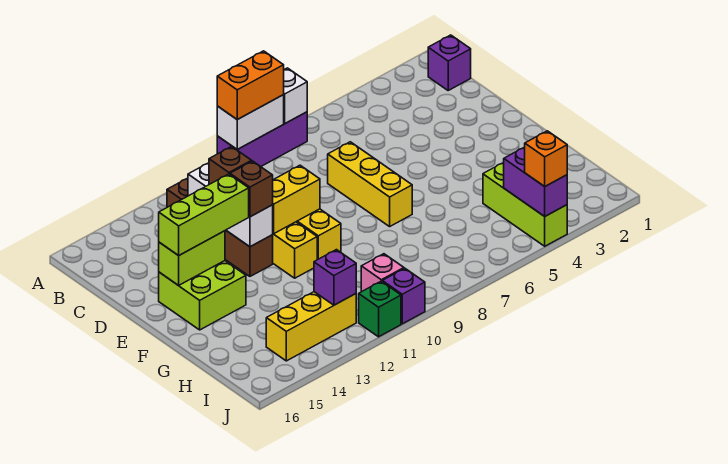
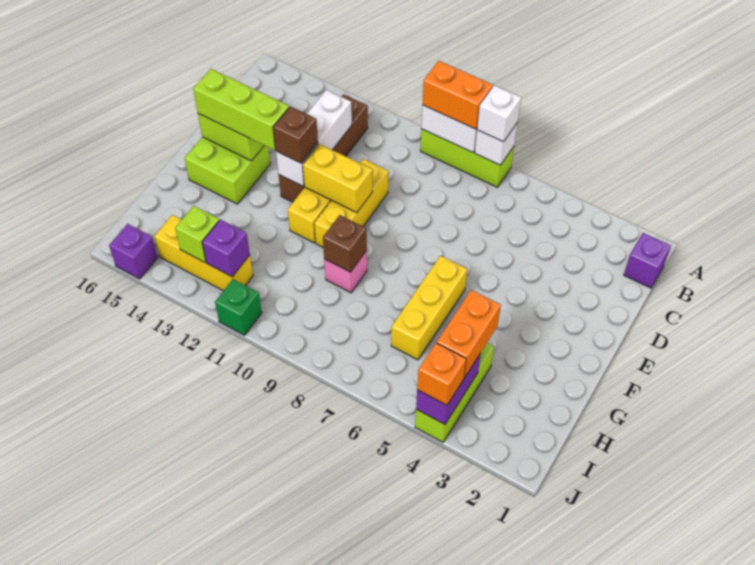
purple 1x3 brick [217,112,307,167] -> lime 1x3 brick [420,129,514,187]
none -> white 1x1 brick [477,85,521,142]
yellow 1x3 brick [328,142,412,227] -> yellow 1x3 brick moved to [391,256,467,360]
brown 1x1 brick [209,147,252,184] -> brown 1x1 brick moved to [323,215,367,272]
none -> orange 1x2 brick [437,290,501,378]
pink 1x1 brick [361,254,404,292] -> pink 1x1 brick moved to [324,251,367,293]
none -> lime 1x1 brick [175,206,219,263]
purple 1x1 brick [382,268,425,324] -> purple 1x1 brick moved to [109,224,158,279]

